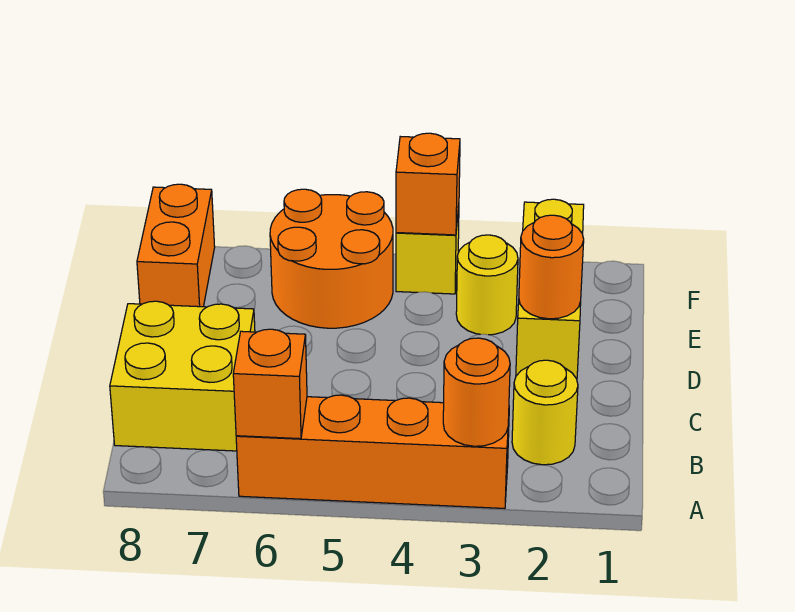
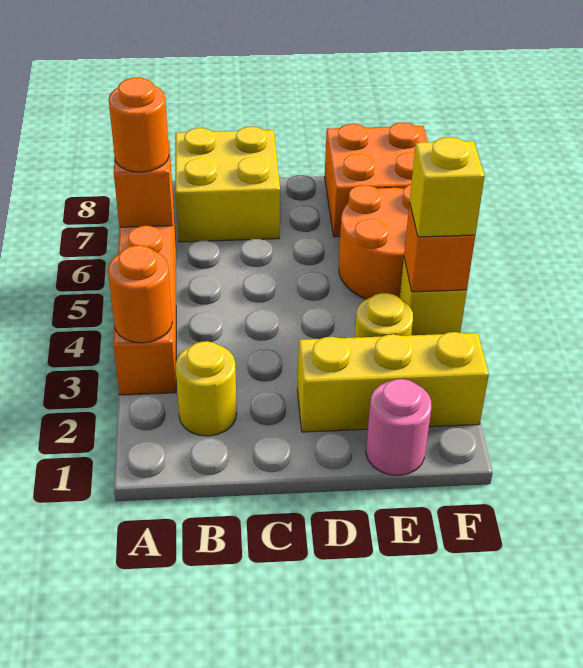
orange 1x1 round brick [519,215,584,319] -> orange 1x1 round brick moved to [109,78,169,172]
none -> pink 1x1 round brick [366,379,431,475]
orange 1x2 brick [137,184,215,307] -> orange 2x2 brick [325,123,428,237]
none -> yellow 1x1 brick [410,137,485,237]

